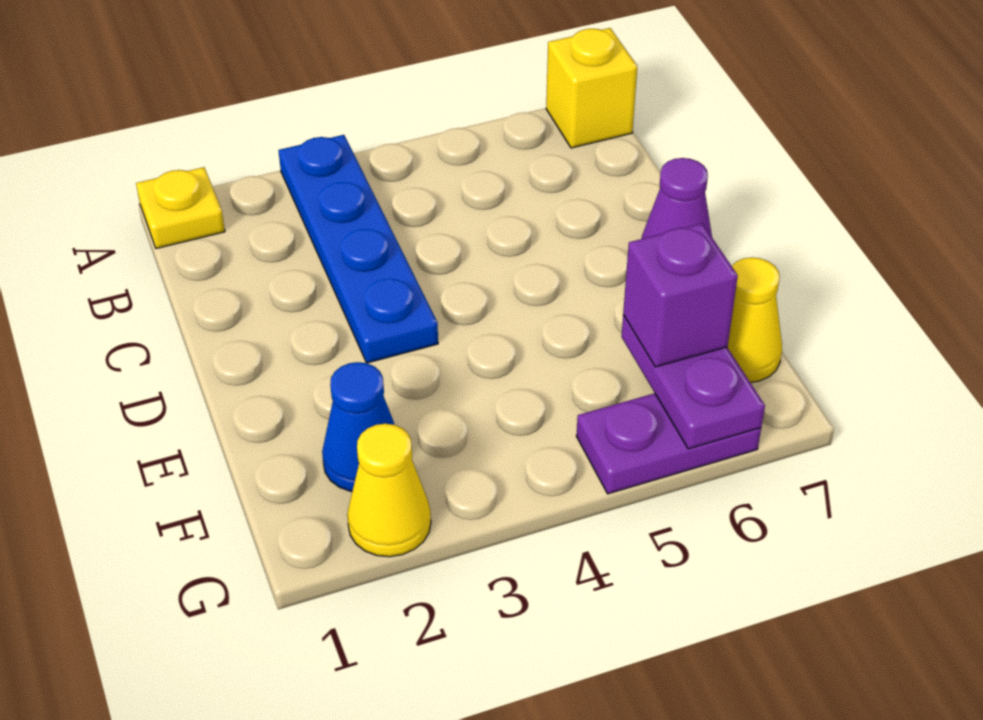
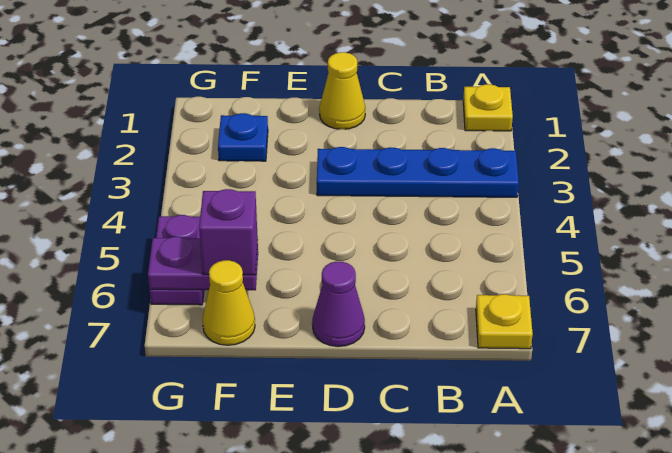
yellow 1x1 brick [546,28,637,148] -> yellow 1x1 plate [476,294,533,349]
blue 1x1 cone [322,362,395,492] -> blue 1x1 plate [218,113,268,161]
yellow 1x1 cone [347,424,431,557] -> yellow 1x1 cone moved to [319,52,365,129]

